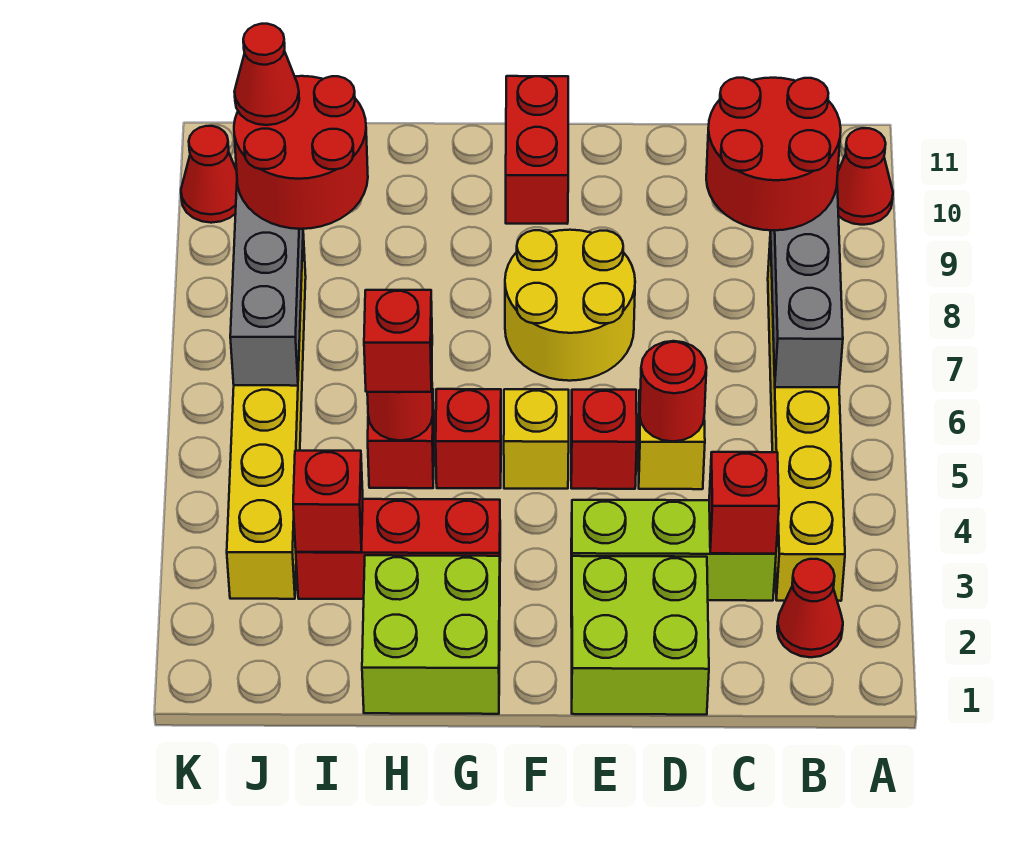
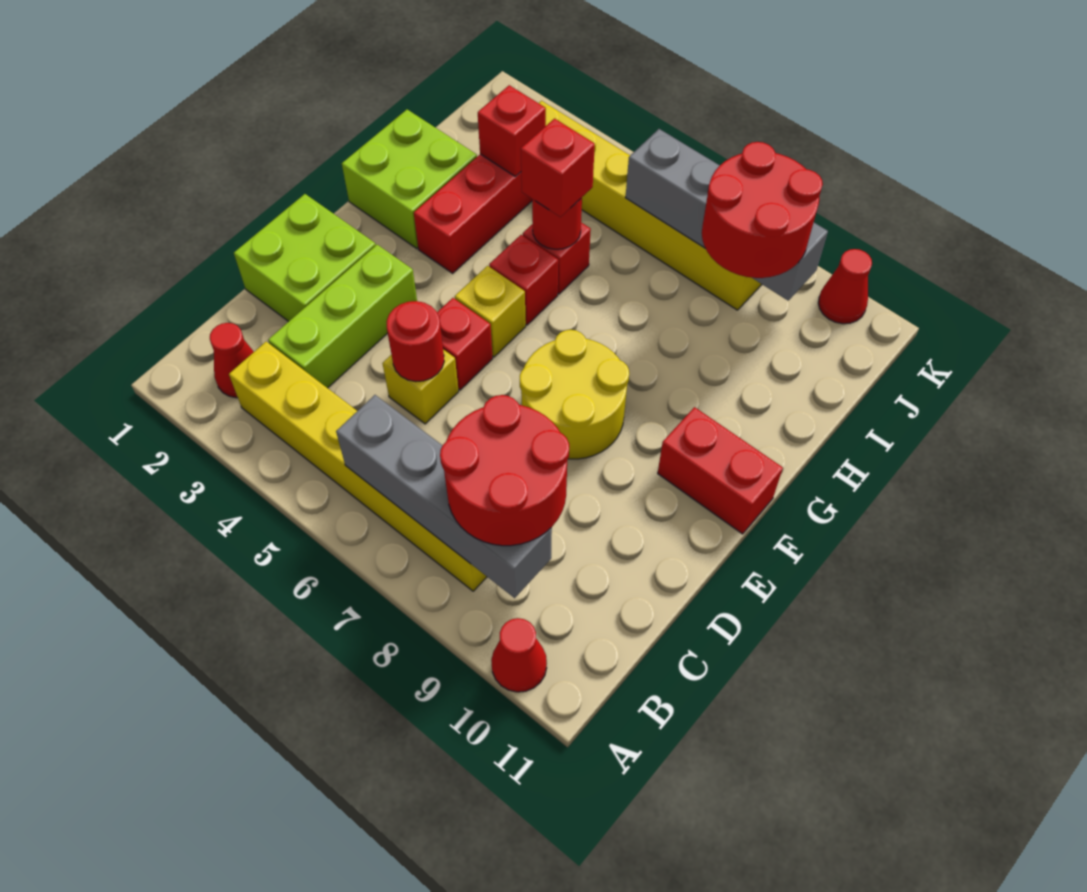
red 1x1 brick [709,452,779,554] -> none
red 1x1 cone [234,24,299,125] -> none

